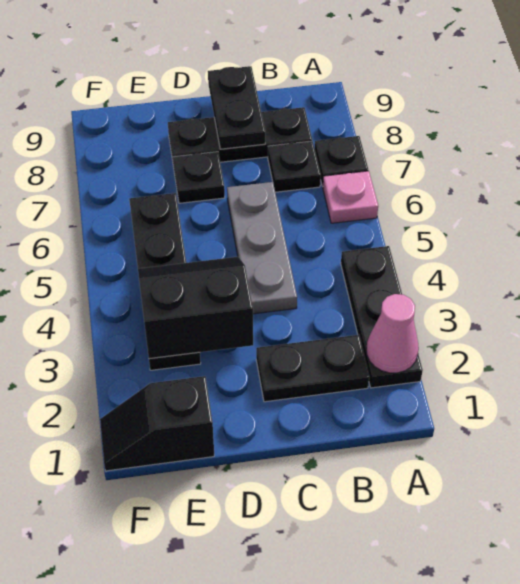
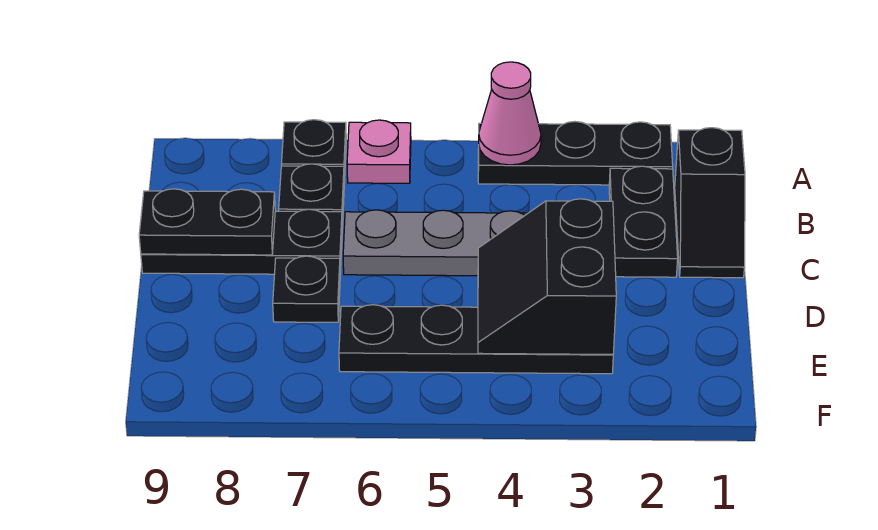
pink 1x1 cone [366,294,419,373] -> pink 1x1 cone moved to [479,62,541,165]
black 1x3 plate [168,107,312,166] -> black 1x3 plate turned to [141,209,342,274]
black 1x2 slope [100,376,214,471] -> black 1x2 slope moved to [675,128,745,278]

